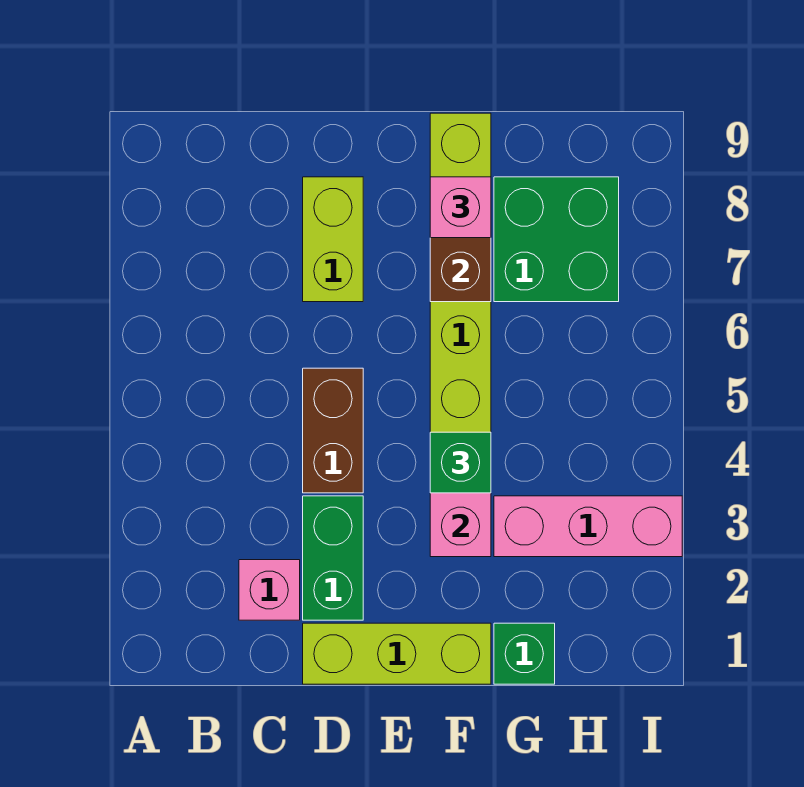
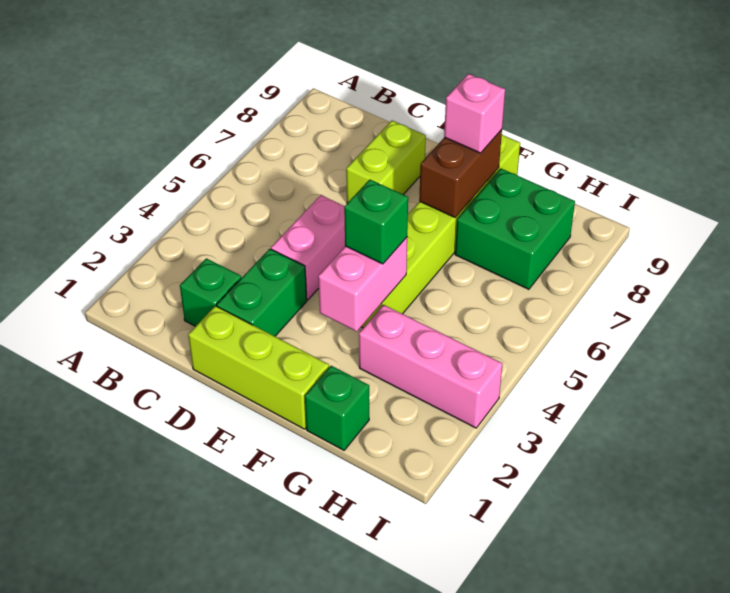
pink 1x1 brick [239,560,300,620] -> green 1x1 brick [180,258,241,326]
brown 1x2 brick [303,368,363,493] -> pink 1x2 brick [271,195,345,300]

